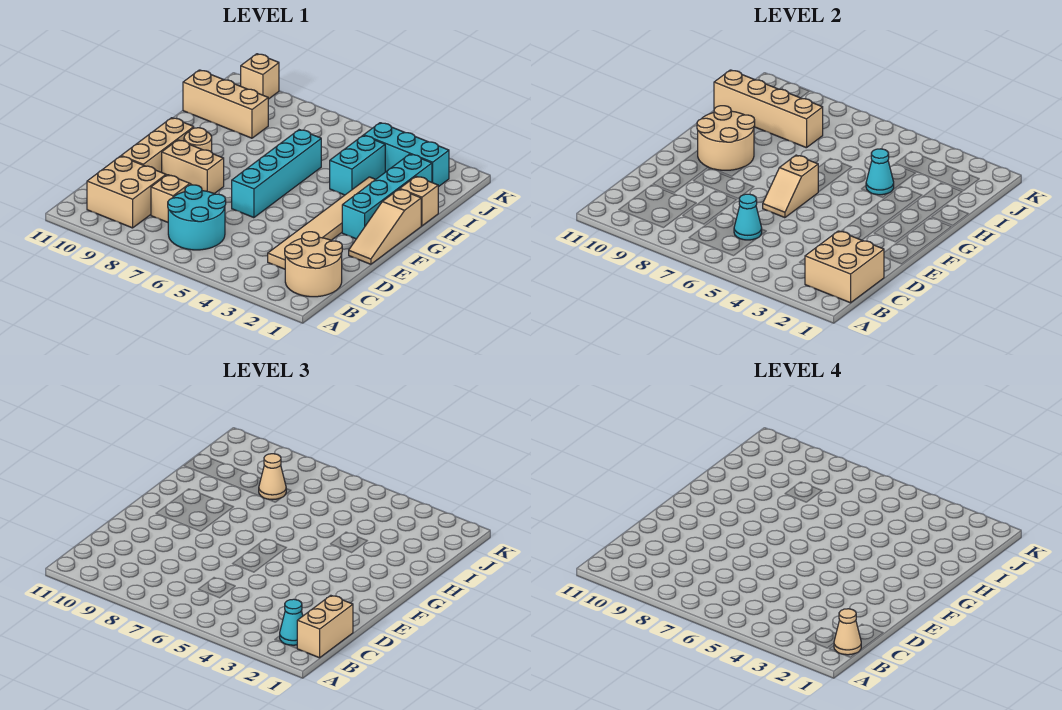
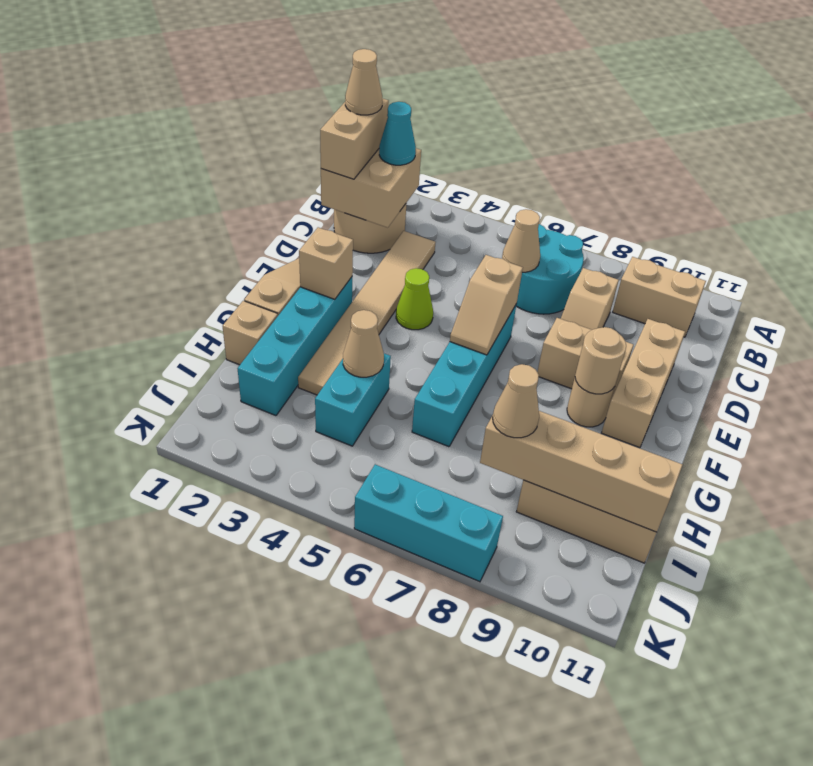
tan 2x2 brick [87,156,166,228] -> tan 1x2 brick [613,257,706,337]
cyan 1x1 cone [734,194,762,240] -> tan 1x1 cone [502,209,540,272]
none -> lime 1x1 cone [396,268,433,330]
tan 1x2 slope [763,155,818,218] -> tan 1x2 slope turned to [450,255,523,355]
tan 2x2 round brick [697,106,755,170] -> tan 1x1 round brick [575,327,626,394]
cyan 1x1 cone [866,149,894,195] -> tan 1x1 cone [343,310,384,377]
cyan 1x3 brick [364,123,449,187] -> cyan 1x3 brick moved to [354,465,503,582]
tan 1x1 brick [241,54,279,99] -> tan 1x1 brick moved to [299,227,353,299]

